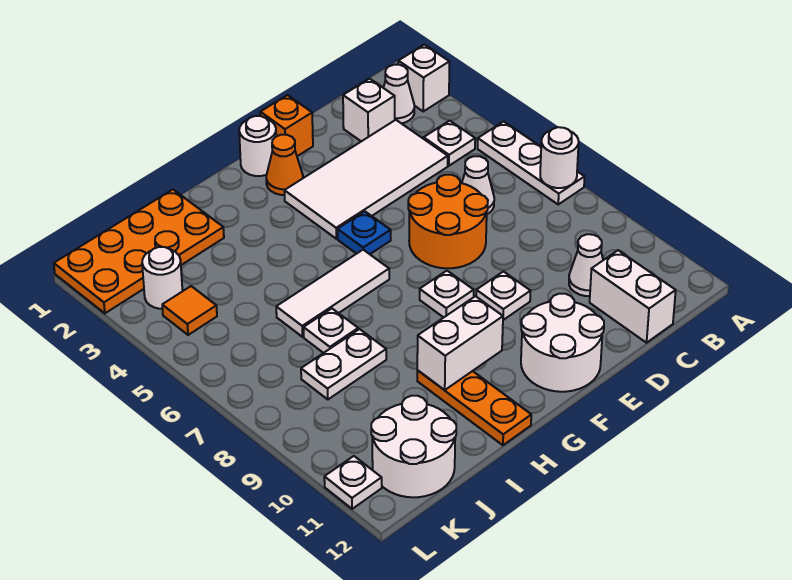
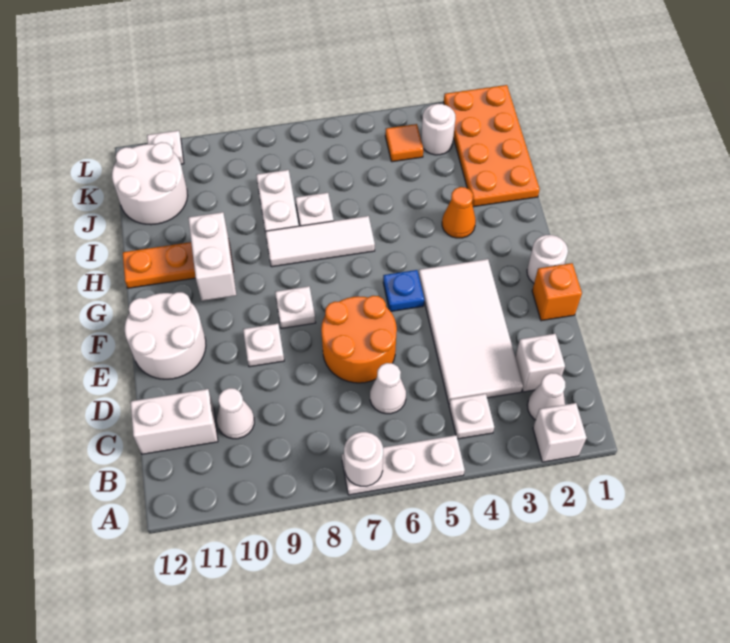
orange 1x1 cone [266,135,303,195] -> orange 1x1 cone moved to [442,187,476,238]
white 1x3 tile [276,250,389,337] -> white 1x3 tile turned to [265,216,375,267]

